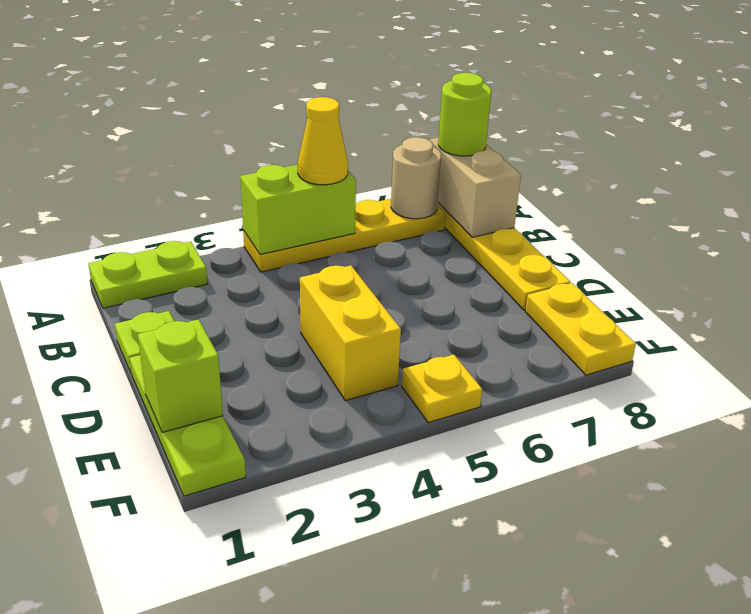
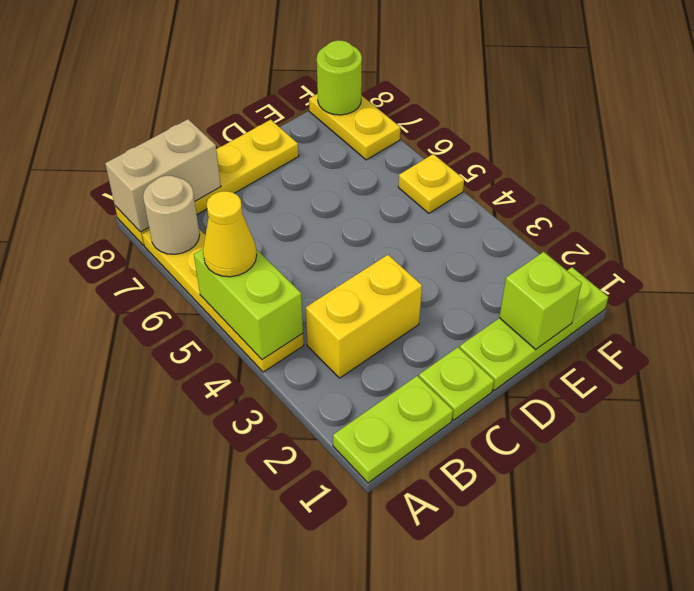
lime 1x2 plate [88,241,207,308] -> lime 1x2 plate turned to [333,376,453,483]
lime 1x1 round brick [438,73,491,156] -> lime 1x1 round brick moved to [317,40,362,115]
yellow 1x2 brick [300,265,401,401] -> yellow 1x2 brick moved to [306,255,422,378]
yellow 1x2 plate [525,283,636,375] -> yellow 1x2 plate turned to [309,94,400,160]

